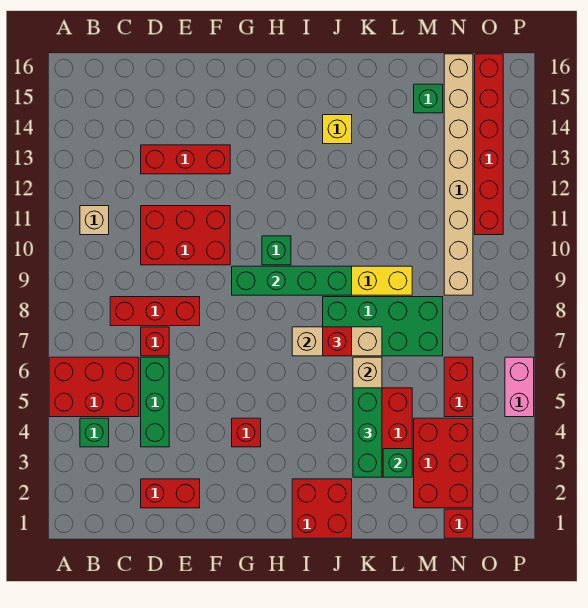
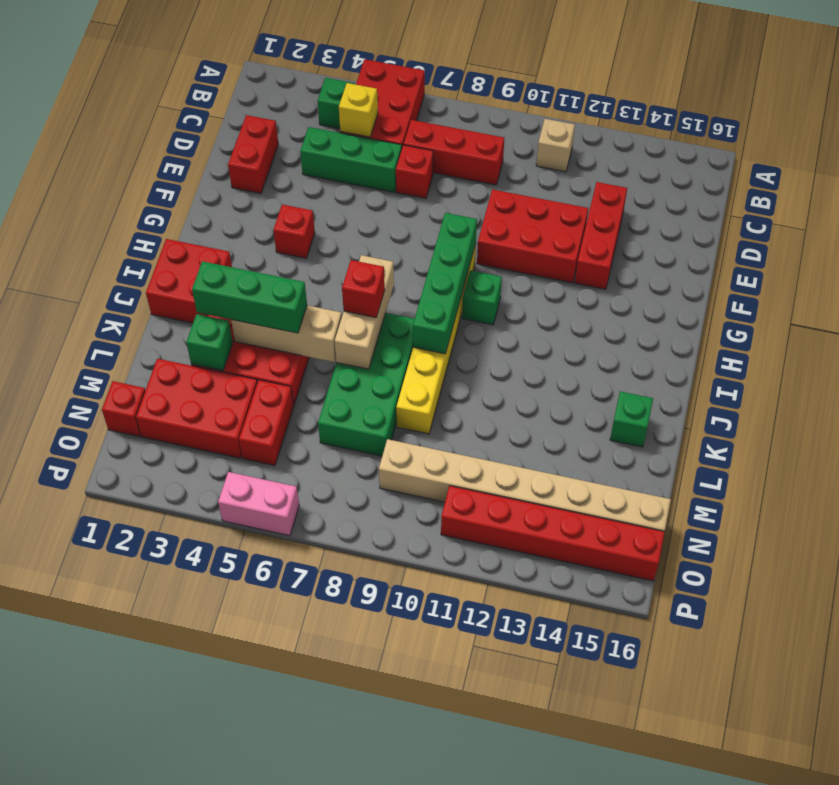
red 1x3 brick [110,297,200,326] -> red 1x3 brick turned to [404,120,504,185]
red 2x3 brick [141,206,230,265] -> red 2x3 brick turned to [477,189,588,283]
yellow 1x1 brick [323,115,352,144] -> yellow 1x1 brick moved to [339,83,378,137]
green 1x1 brick [414,84,443,113] -> green 1x1 brick moved to [610,391,653,447]
red 1x2 brick [444,357,473,417] -> red 1x2 brick turned to [239,380,294,466]

